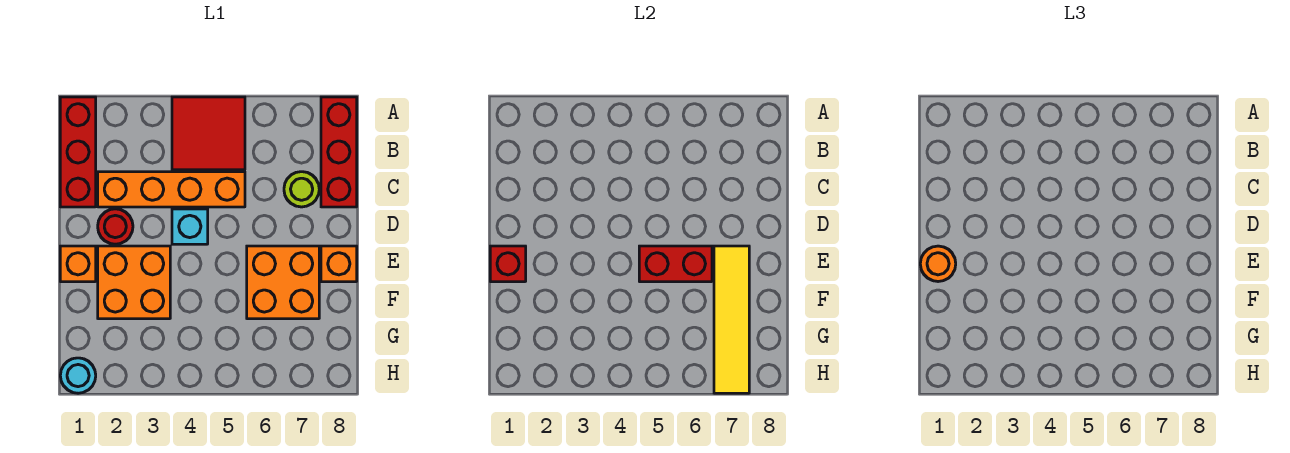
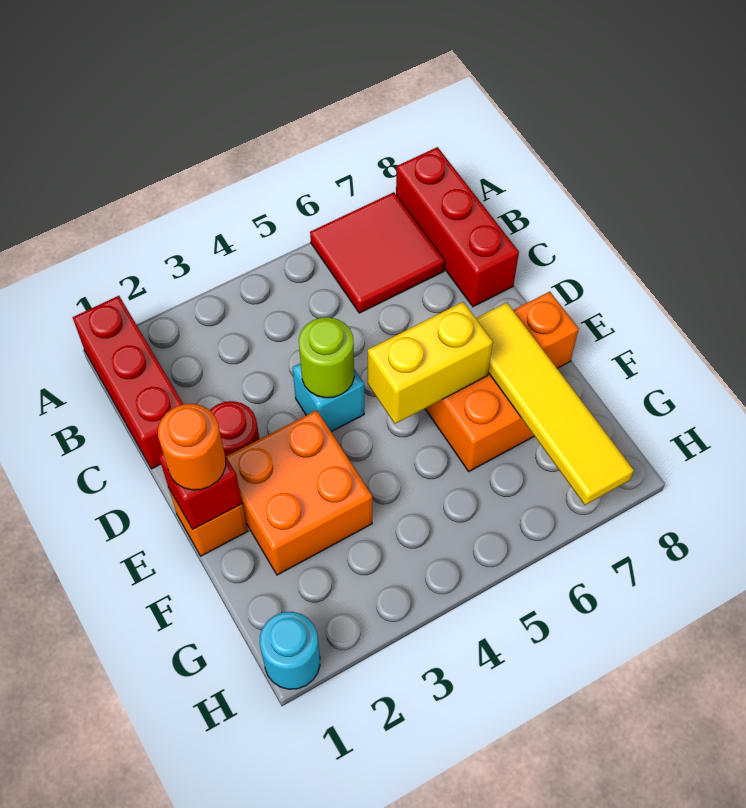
red 2x2 tile [172,97,245,170] -> red 2x2 tile moved to [310,192,445,313]
orange 1x4 brick [98,172,245,207] -> none
lime 1x1 round brick [284,172,319,207] -> lime 1x1 round brick moved to [299,317,354,398]
red 1x2 brick [639,246,712,282] -> yellow 1x2 brick [368,302,493,424]

